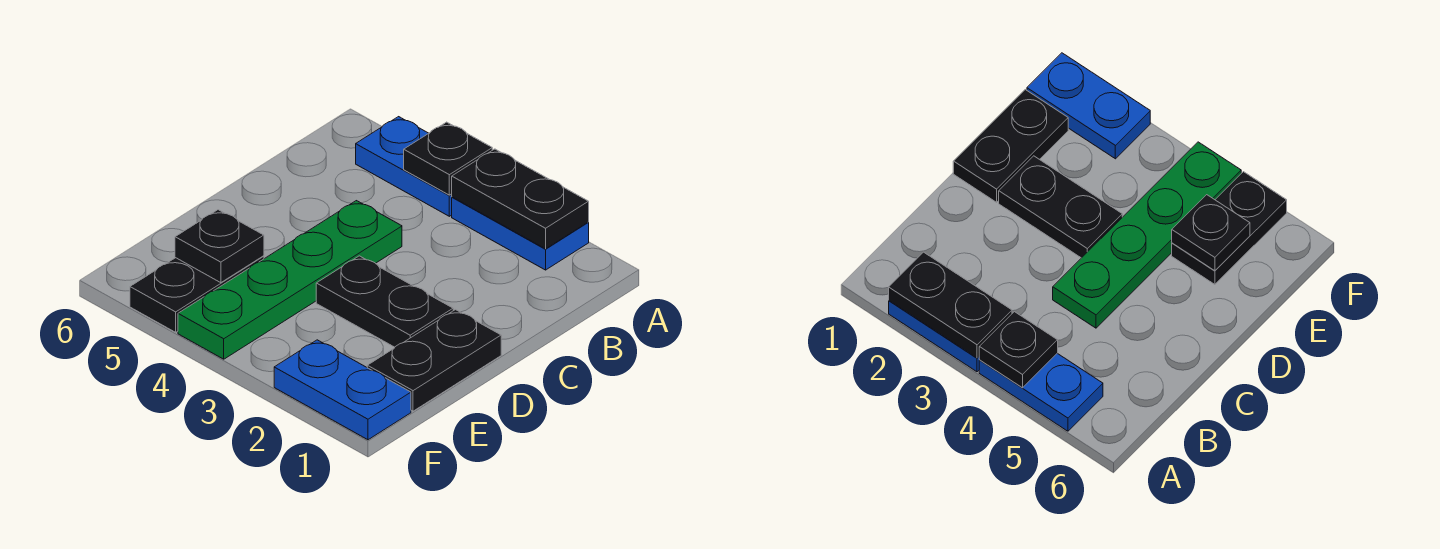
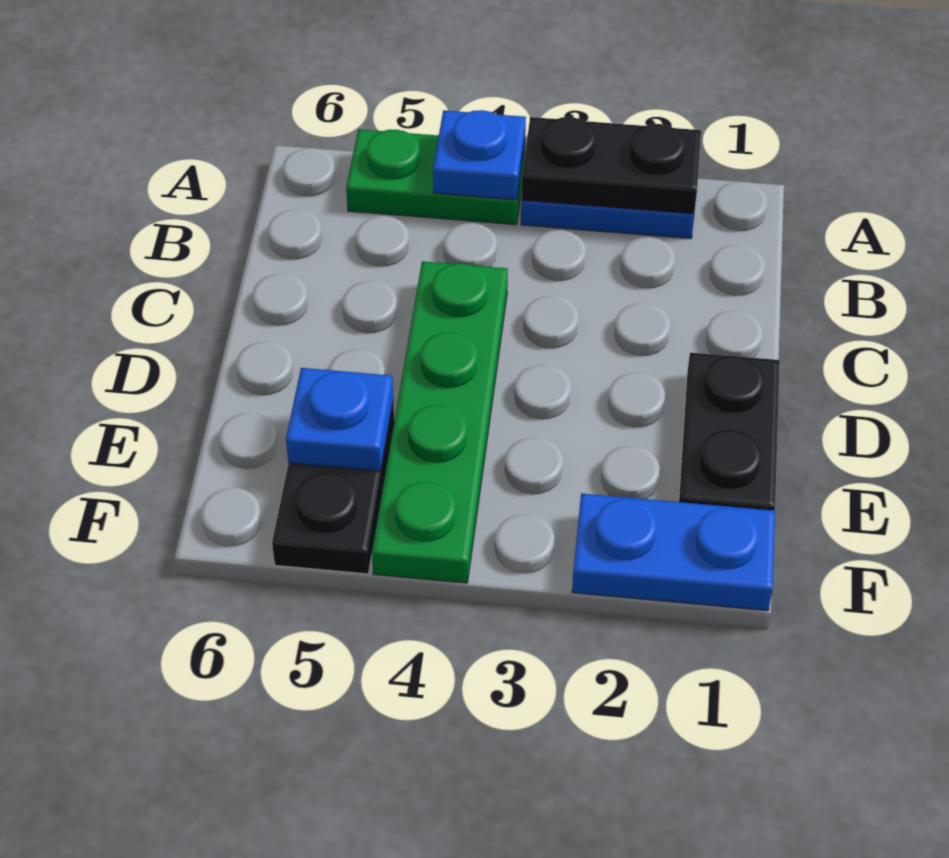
blue 1x2 plate [356,117,452,216] -> green 1x2 plate [346,129,525,225]
black 1x1 plate [404,122,492,195] -> blue 1x1 plate [433,110,526,200]
black 1x2 plate [316,256,453,347] -> none
black 1x1 plate [175,210,264,283] -> blue 1x1 plate [286,368,393,471]

